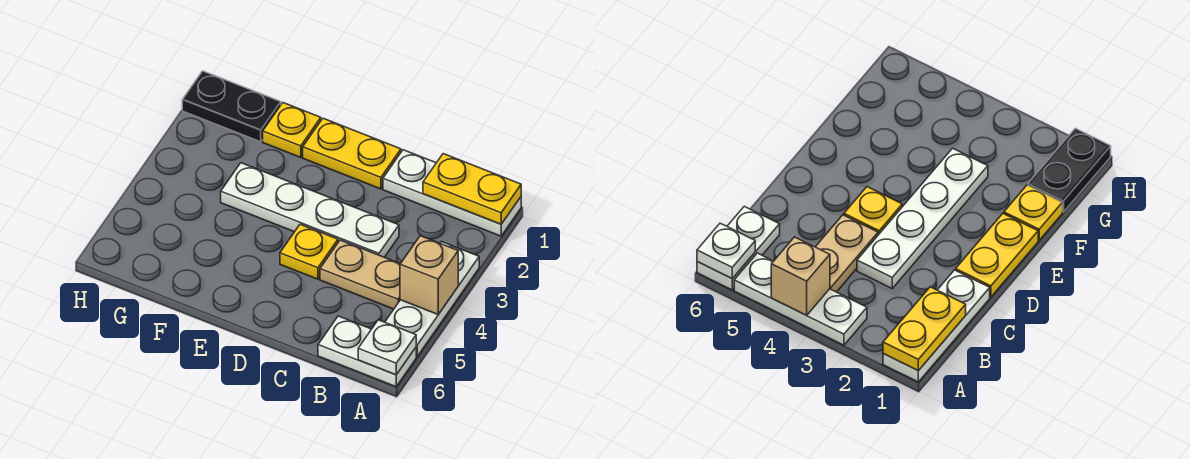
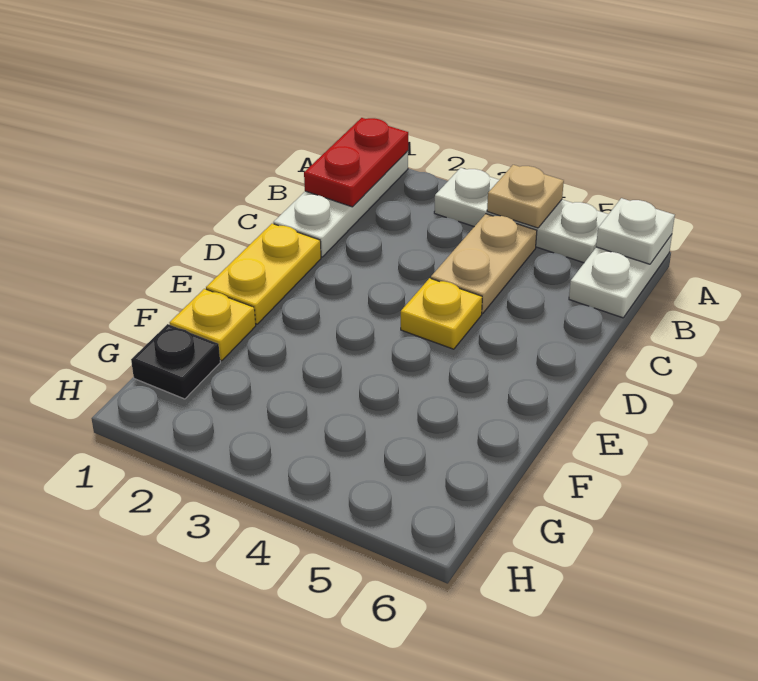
yellow 1x2 plate [423,154,521,224] -> red 1x2 plate [304,118,408,207]
tan 1x1 brick [400,236,458,314] -> tan 1x1 plate [487,165,564,228]
white 1x4 plate [221,163,399,257] -> none
black 1x2 plate [182,71,281,142] -> black 1x1 plate [131,324,220,399]

